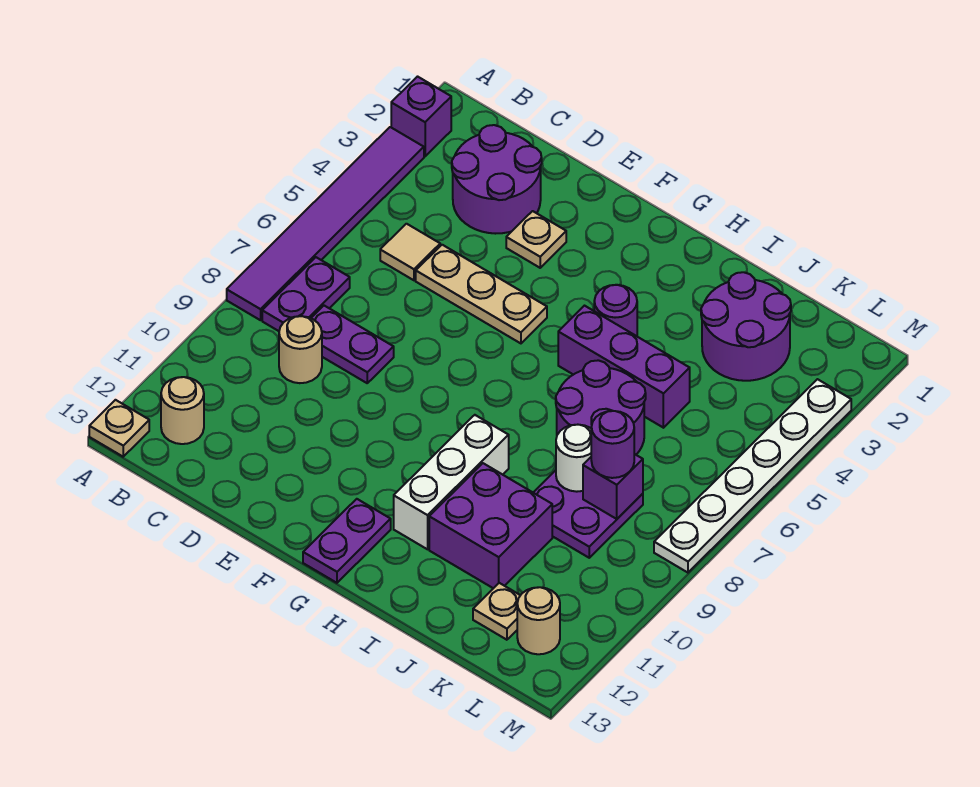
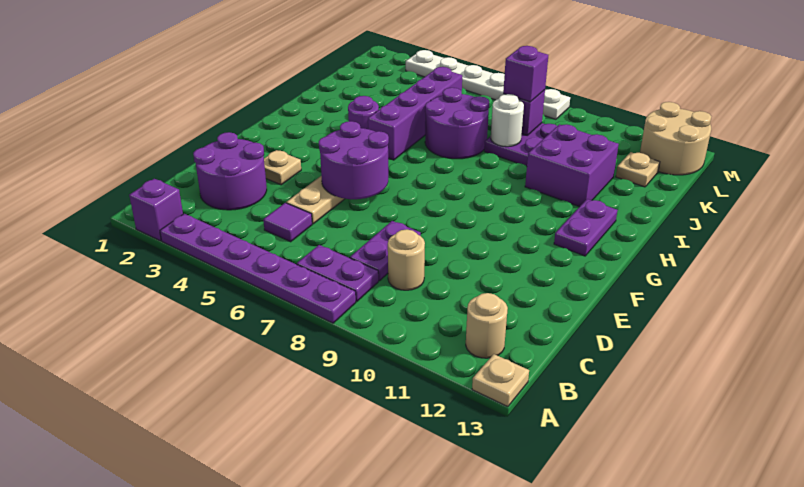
purple 1x6 tile [227,127,424,320] -> purple 1x6 plate [160,214,356,323]
tan 1x1 tile [380,224,440,280] -> purple 1x1 tile [263,203,312,242]
purple 1x2 plate [303,499,391,583] -> purple 1x2 plate turned to [554,199,618,256]
purple 1x3 brick [558,306,690,428] -> purple 1x4 brick [368,67,462,160]
white 1x3 brick [394,415,509,549] -> none
purple 2x2 round brick [701,272,791,381] -> purple 2x2 round brick moved to [319,121,389,199]
purple 1x1 round brick [591,411,634,478] -> purple 1x1 brick [503,46,548,102]
tan 1x1 round brick [517,587,560,654] -> tan 2x2 round brick [640,102,711,175]

